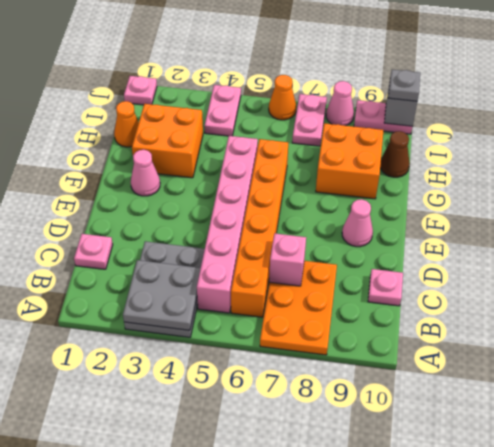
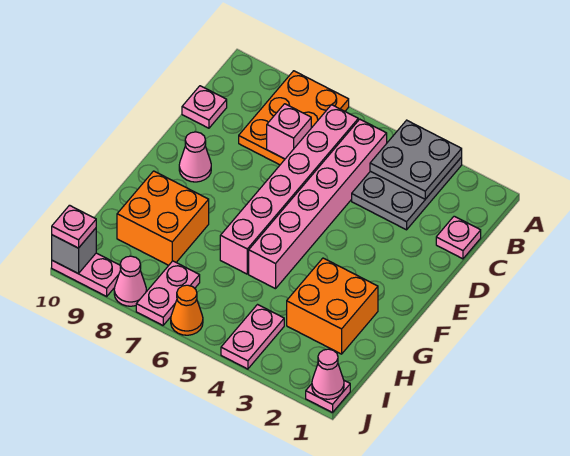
orange 1x6 brick [231,139,288,317] -> pink 1x6 brick [220,105,358,274]
pink 1x1 cone [131,150,160,196] -> pink 1x1 cone moved to [312,349,344,399]
orange 1x1 cone [114,101,139,147] -> none
brown 1x1 cone [380,131,410,177] -> none
grey 1x1 plate [389,70,420,101] -> pink 1x1 plate [52,205,96,248]

